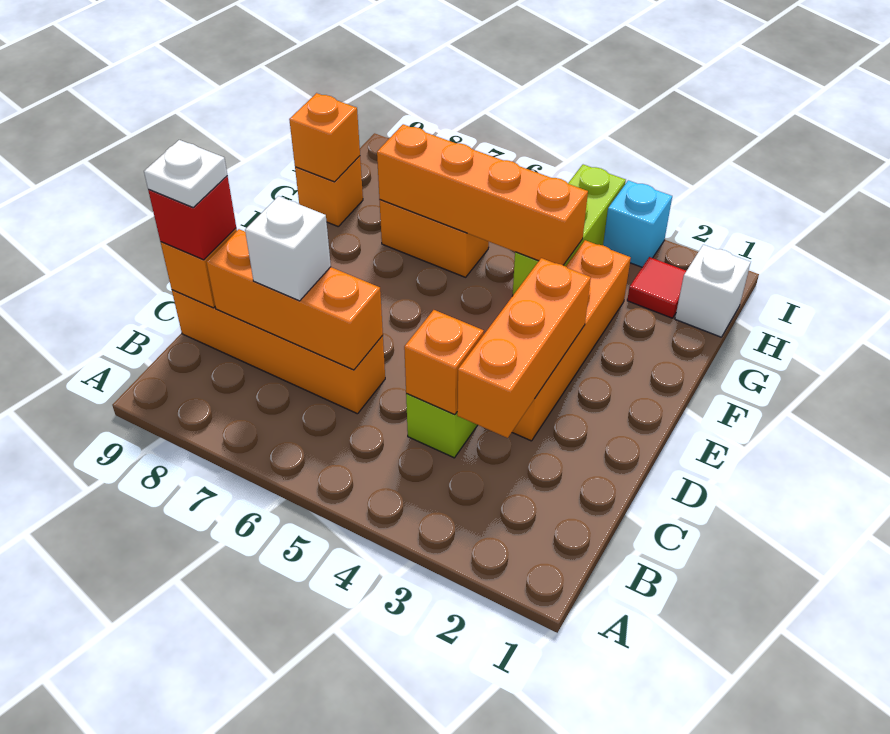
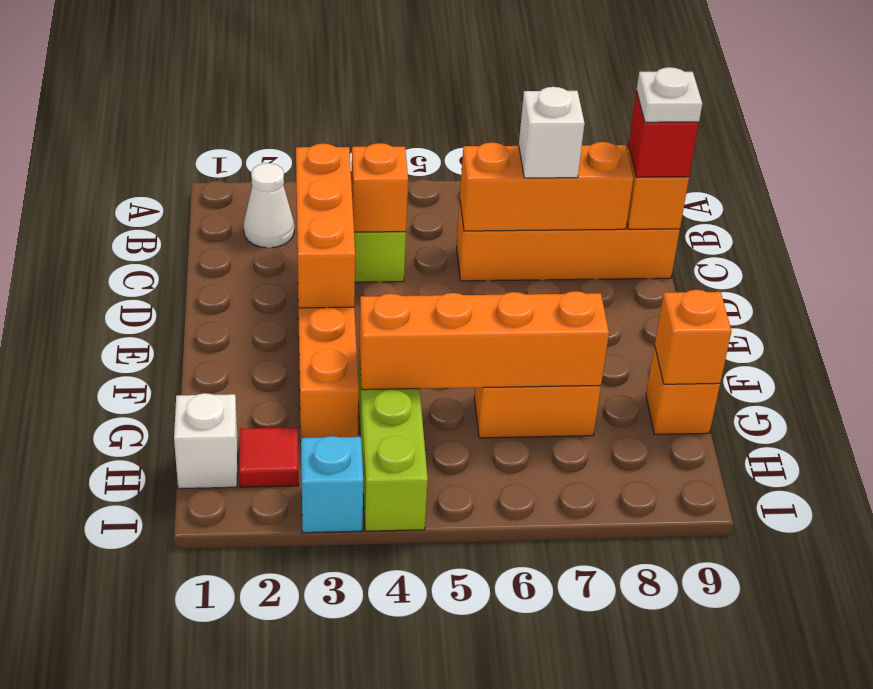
none -> white 1x1 cone [244,163,294,248]

